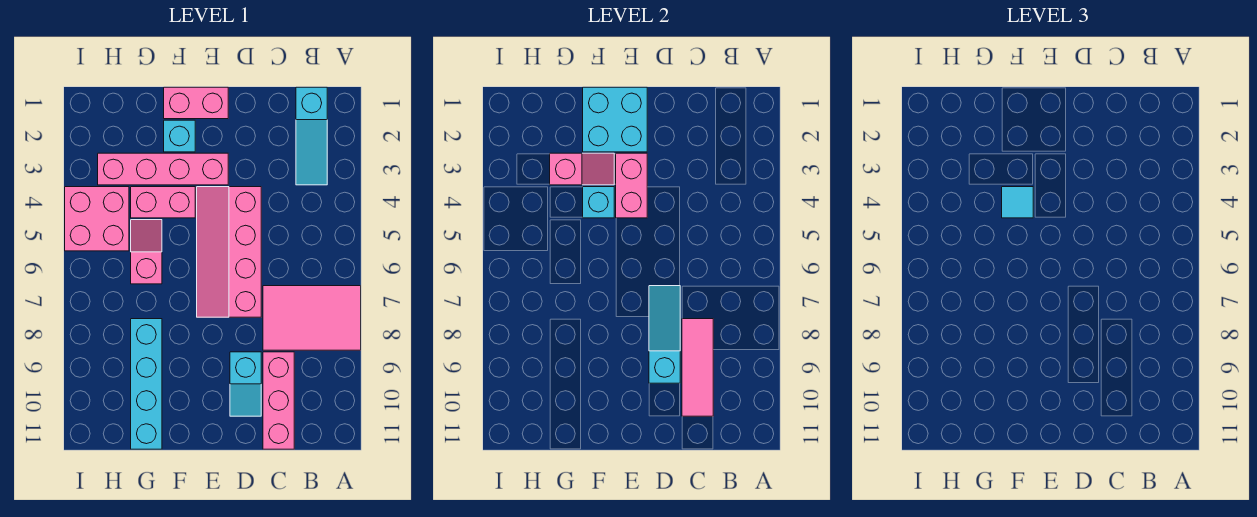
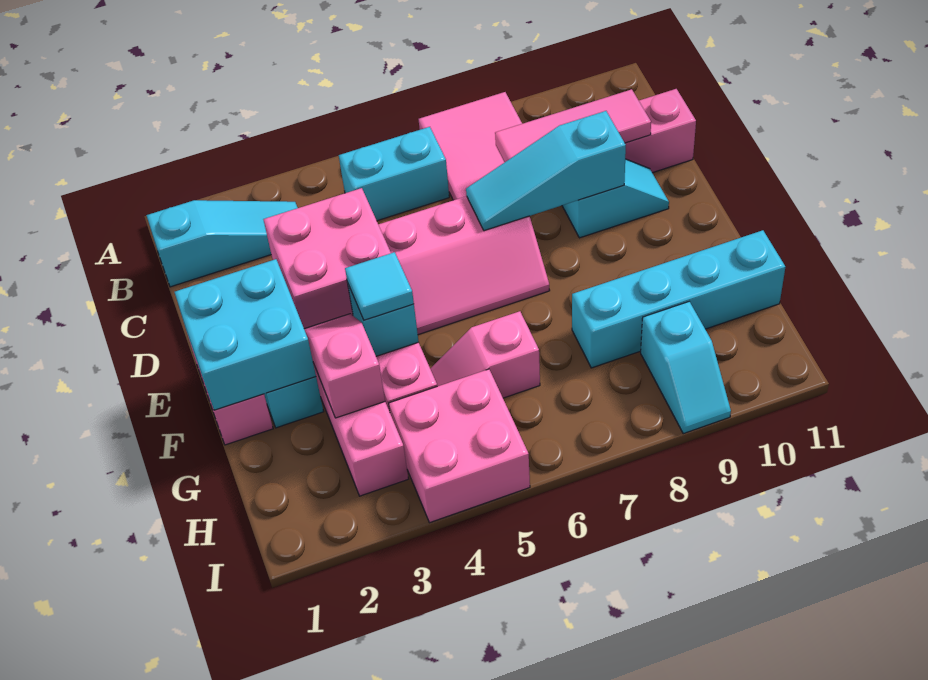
none -> cyan 1x2 brick [339,127,449,221]
pink 1x2 brick [616,153,647,218] -> pink 2x2 brick [263,188,391,329]
none -> cyan 1x2 slope [641,302,731,434]

